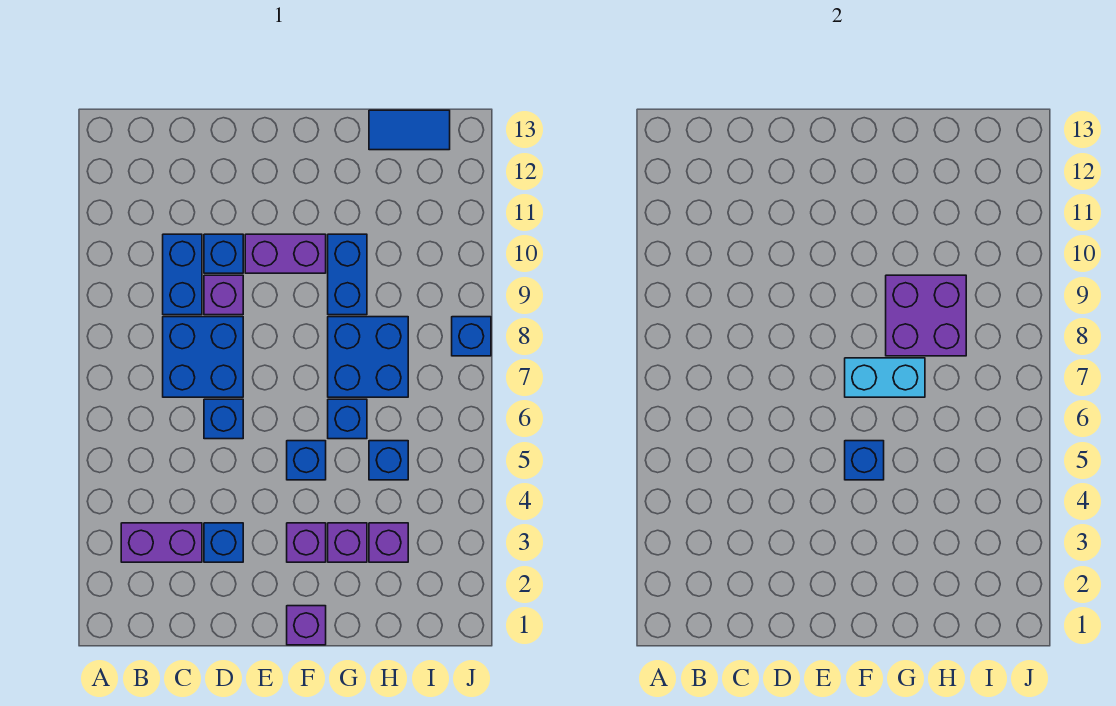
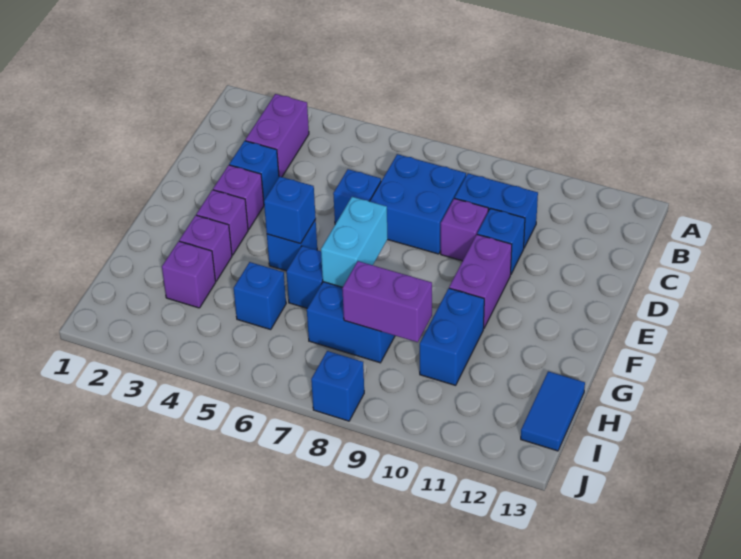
purple 1x1 brick [287,606,326,645] -> purple 1x1 brick moved to [213,165,264,230]
purple 2x2 brick [886,275,966,356] -> purple 1x2 brick [342,261,432,342]
blue 1x2 brick [328,234,367,315] -> blue 1x2 brick turned to [420,288,484,385]

